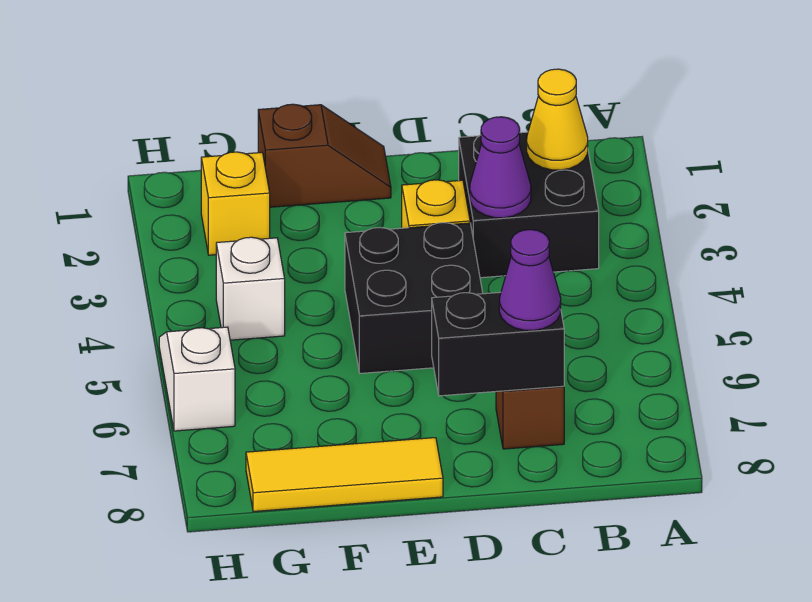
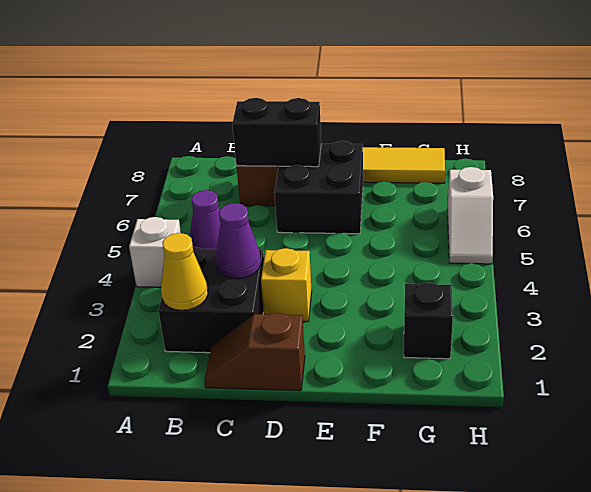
purple 1x1 cone [499,230,561,330] -> purple 1x1 cone moved to [190,190,221,249]
black 2x2 brick [345,223,483,373] -> black 2x2 brick moved to [274,141,363,234]
brown 1x2 slope [258,104,391,207] -> brown 1x2 slope moved to [205,313,305,391]
yellow 1x1 brick [201,152,270,255] -> black 1x1 brick [404,282,453,359]
white 1x1 brick [216,237,285,340] -> white 1x1 brick moved to [129,217,181,287]

